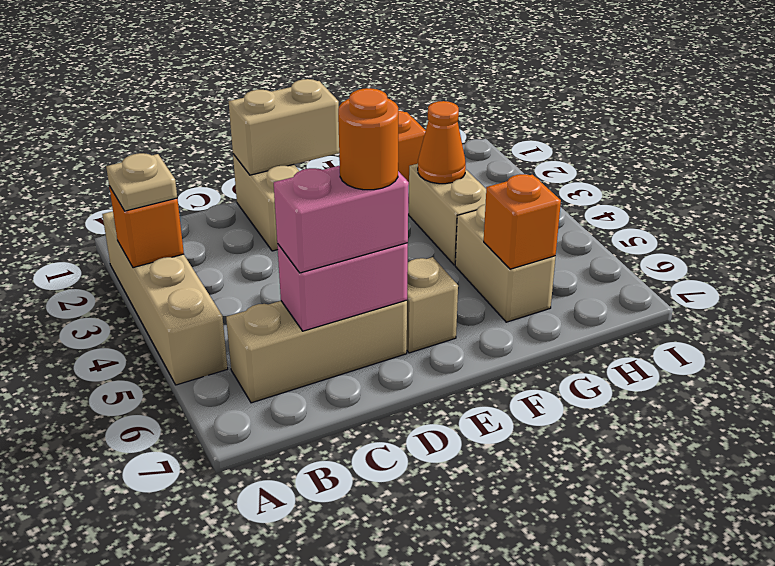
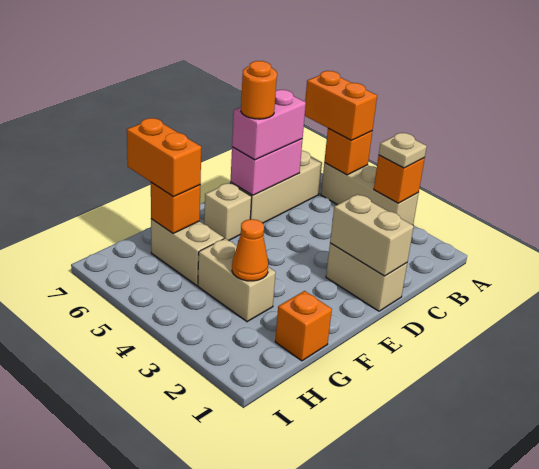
tan 1x4 brick [102,211,228,385] -> tan 1x3 brick [321,163,419,225]
none -> orange 1x1 brick [324,129,372,175]
none -> orange 1x2 brick [305,71,377,140]
tan 1x2 brick [229,79,339,175] -> tan 1x2 brick turned to [330,194,414,276]
none -> orange 1x2 brick [127,118,201,197]

